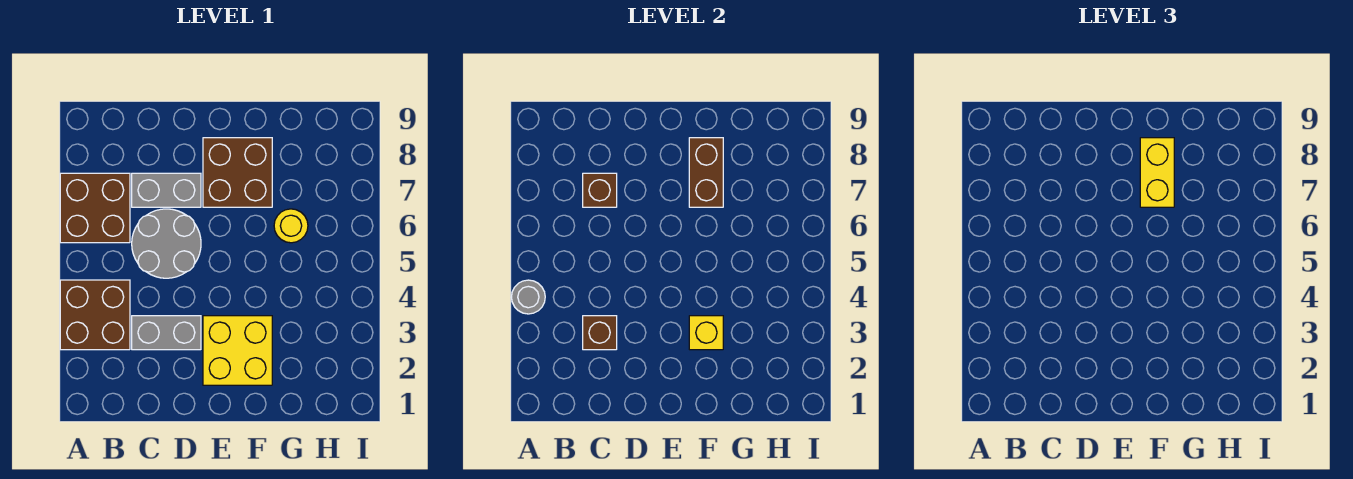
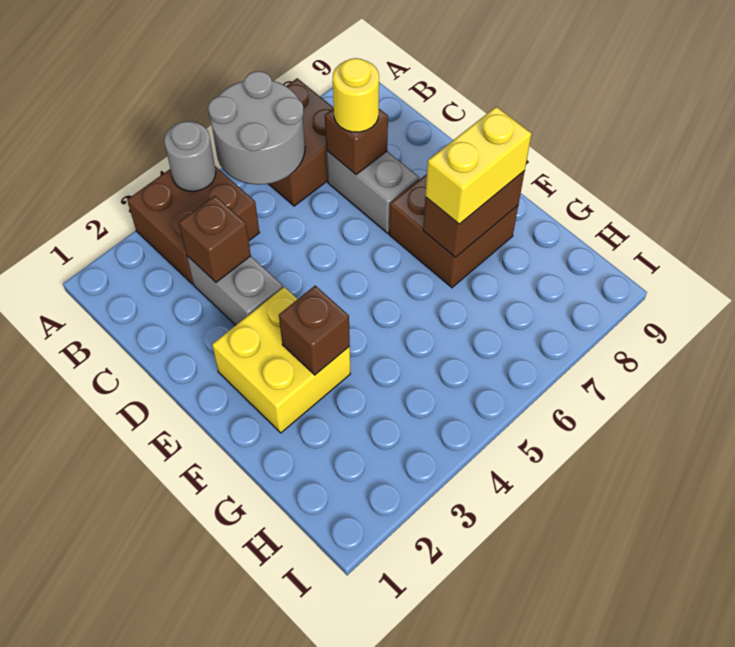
grey 2x2 round brick [132,209,201,278] -> grey 2x2 round brick moved to [208,71,305,185]
yellow 1x1 brick [689,316,723,350] -> brown 1x1 brick [279,286,350,375]
yellow 1x1 round brick [274,209,308,243] -> yellow 1x1 round brick moved to [333,58,379,132]

